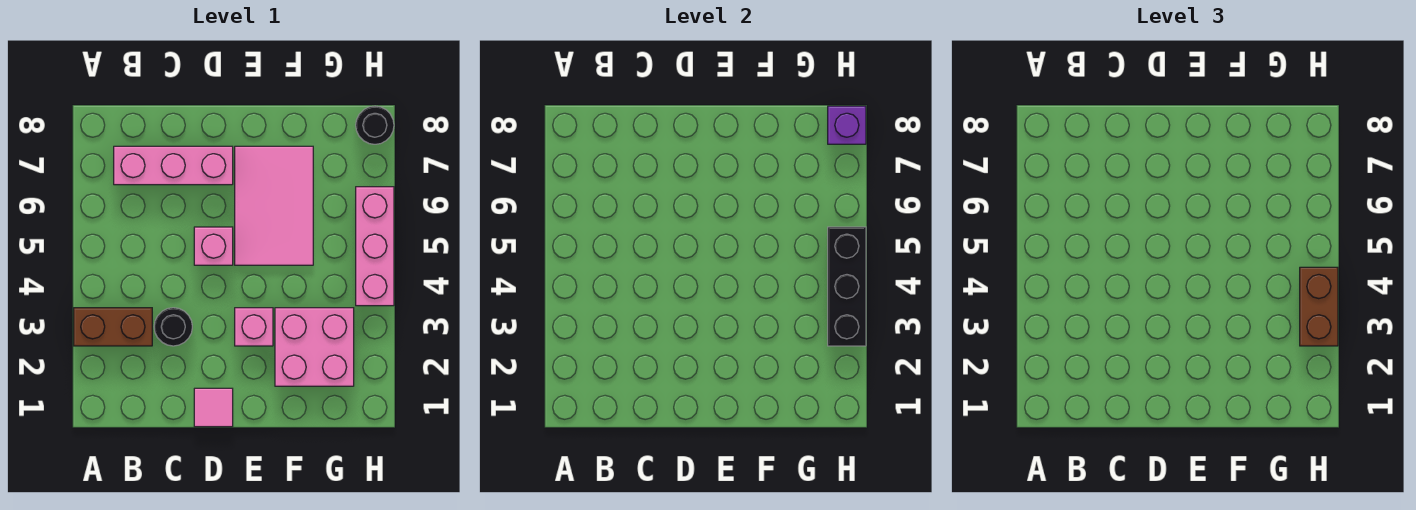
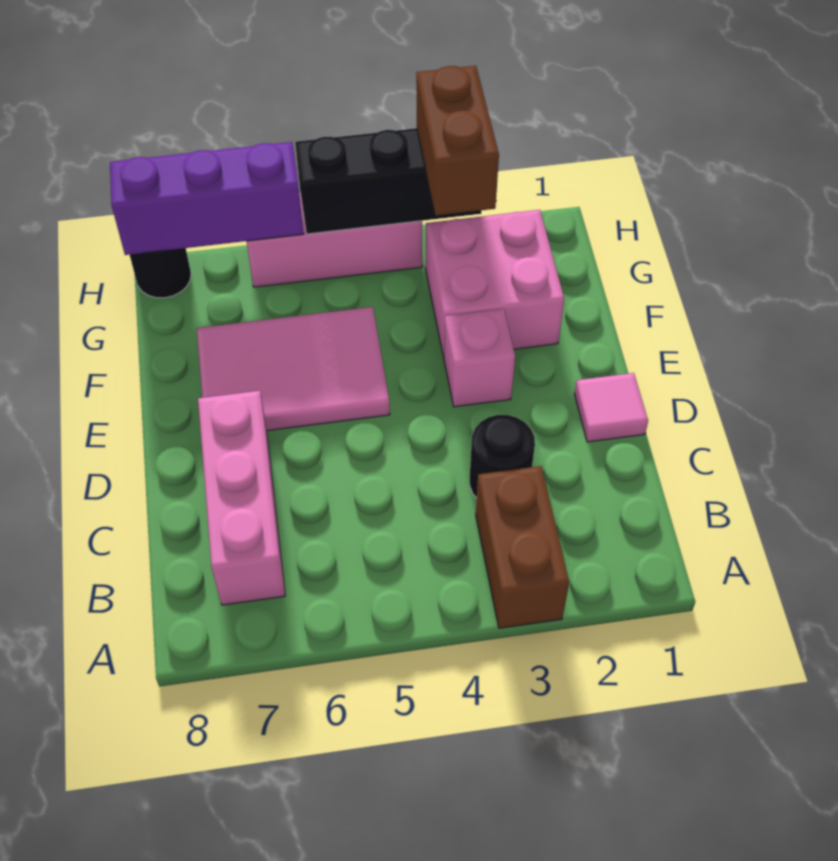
pink 1x1 brick [194,227,233,265] -> none
brown 1x2 brick [1300,267,1338,346] -> brown 1x2 brick turned to [416,66,499,216]
purple 1x1 brick [828,106,866,144] -> purple 1x3 brick [110,142,303,255]

